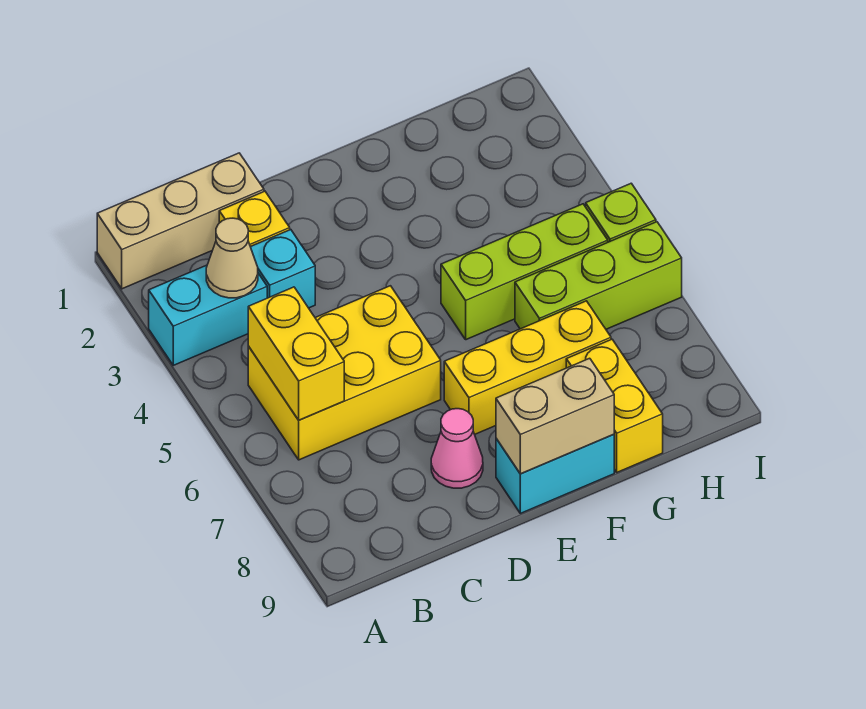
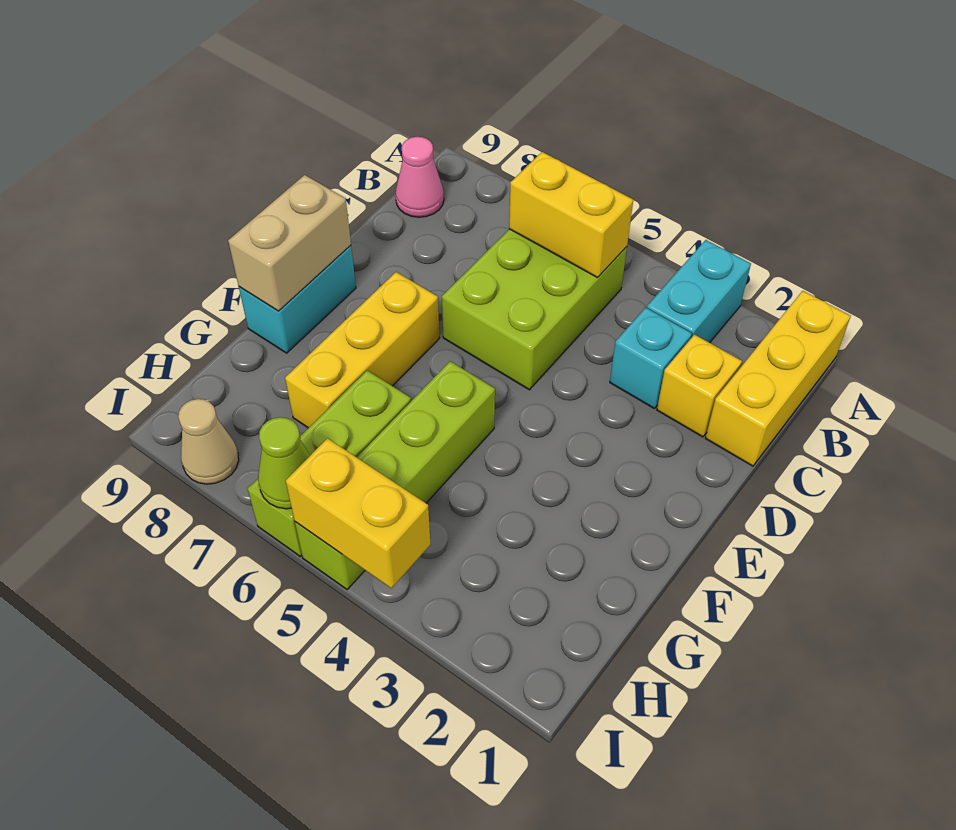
tan 1x3 brick [97,153,264,289] -> yellow 1x3 brick [706,291,851,466]
tan 1x1 cone [206,218,258,298] -> tan 1x1 cone moved to [178,399,239,484]
yellow 2x3 brick [248,286,441,460] -> lime 2x3 brick [442,229,627,390]
pink 1x1 cone [431,409,483,488] -> pink 1x1 cone moved to [395,137,444,217]
yellow 1x2 brick [566,339,663,472] -> yellow 1x2 brick moved to [286,438,430,588]
none -> lime 1x1 cone [258,417,310,509]

